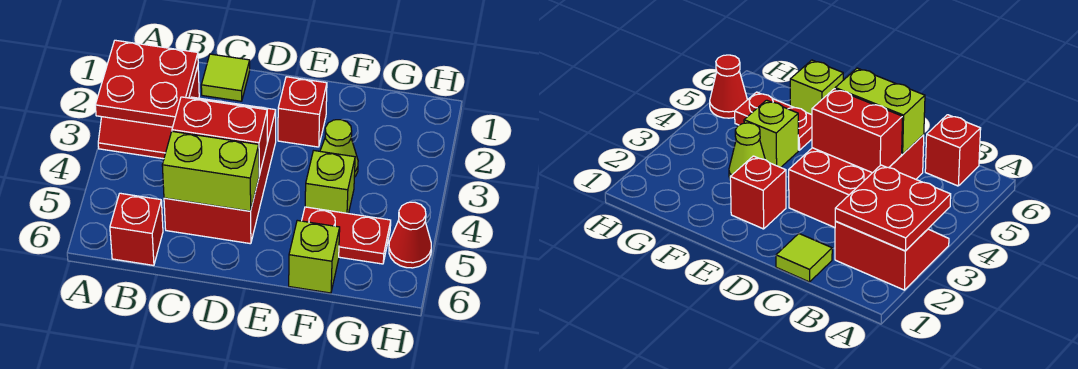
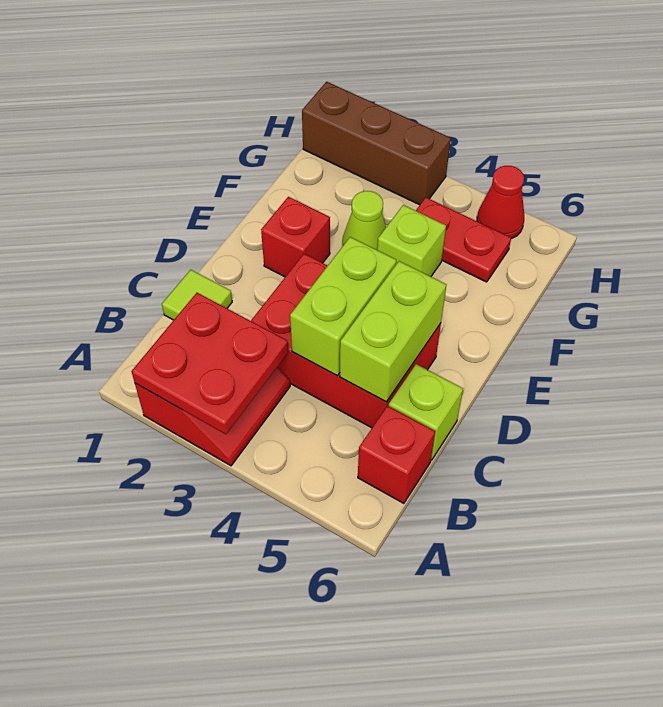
red 1x2 brick [172,97,267,175] -> lime 1x2 brick [290,237,396,376]
red 1x2 plate [302,207,391,264] -> red 1x2 plate turned to [416,198,511,282]
lime 1x1 brick [289,220,340,293] -> lime 1x1 brick moved to [389,364,463,460]
none -> brown 1x3 brick [302,82,451,205]

